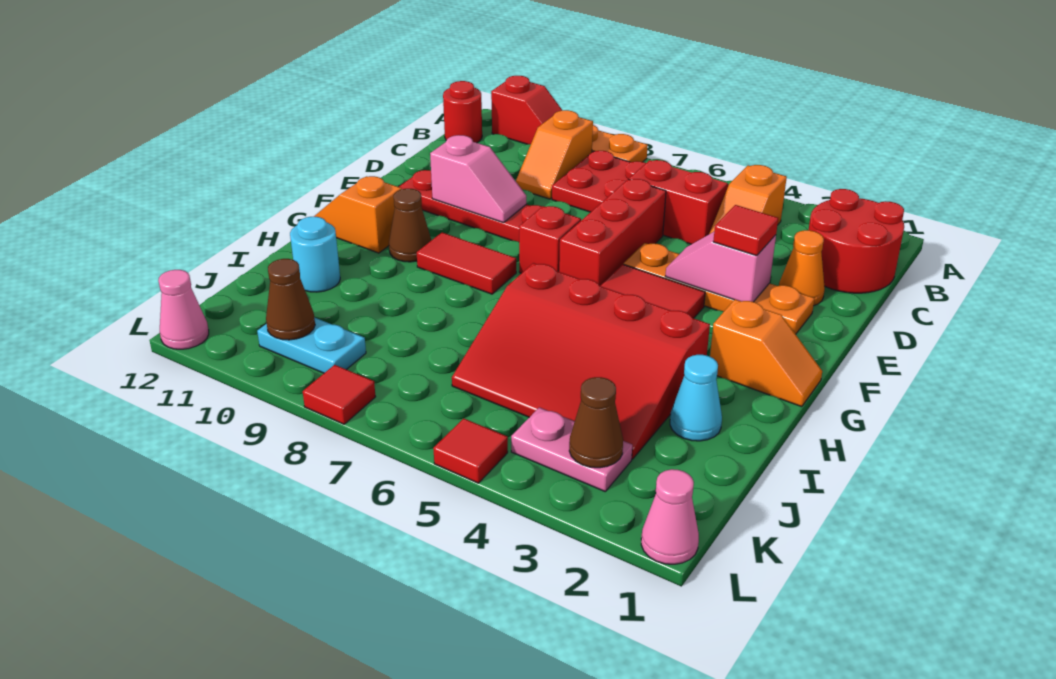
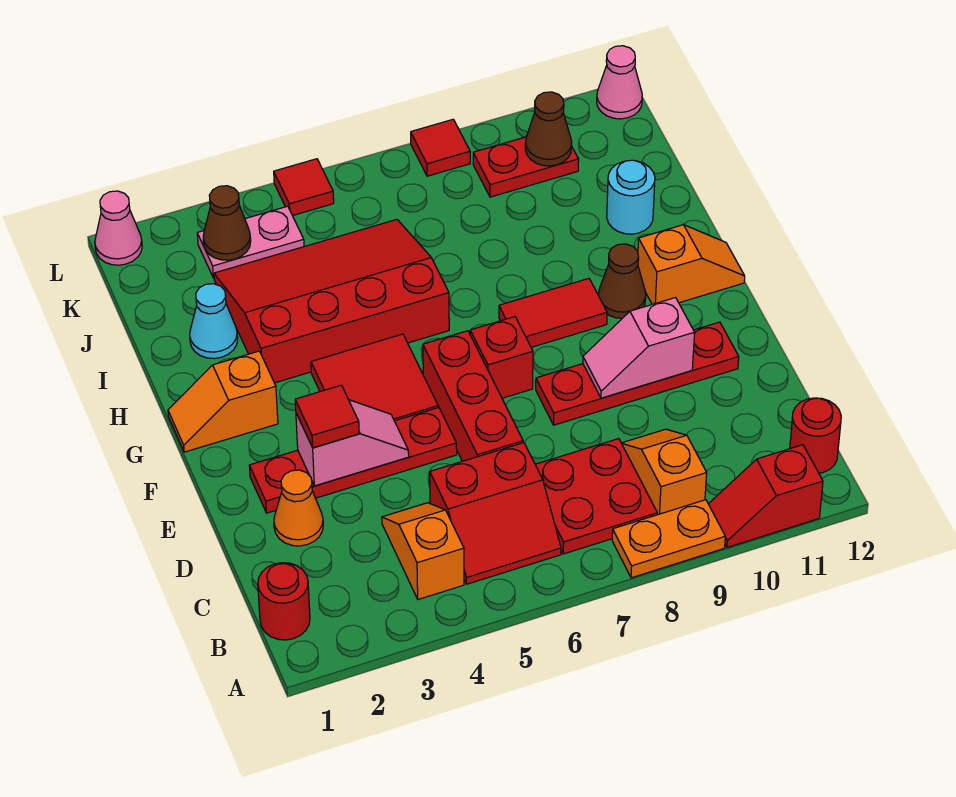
red 2x2 round brick [809,189,904,293] -> red 1x1 round brick [258,563,310,640]
orange 1x4 plate [624,243,815,334] -> red 1x4 plate [249,407,457,513]
cyan 1x2 plate [257,317,366,373] -> red 1x2 plate [473,137,579,197]

